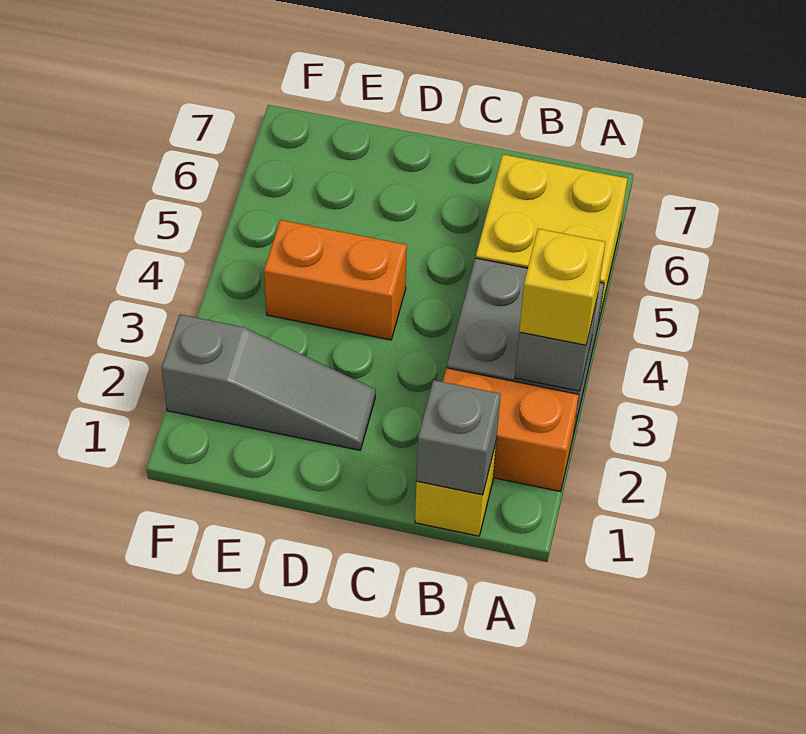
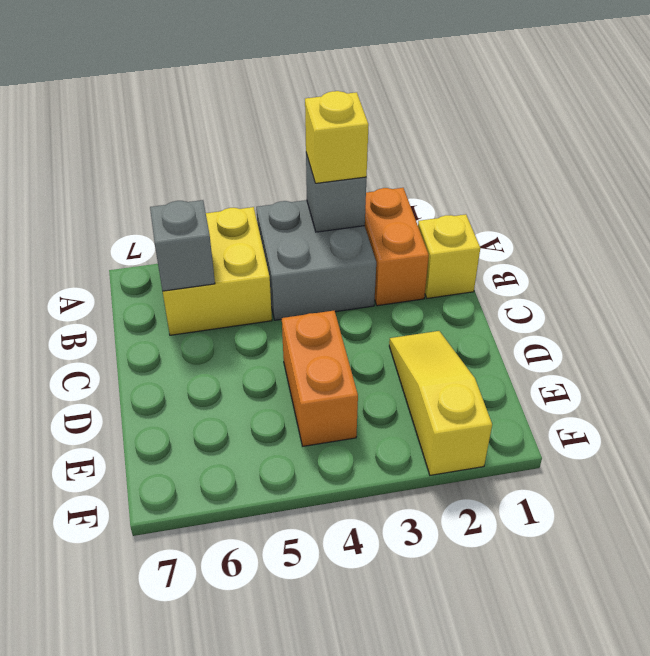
grey 1x1 brick [416,380,501,495] -> grey 1x1 brick moved to [150,200,215,291]
grey 1x3 slope [162,315,376,450] -> yellow 1x3 slope [389,331,492,475]

